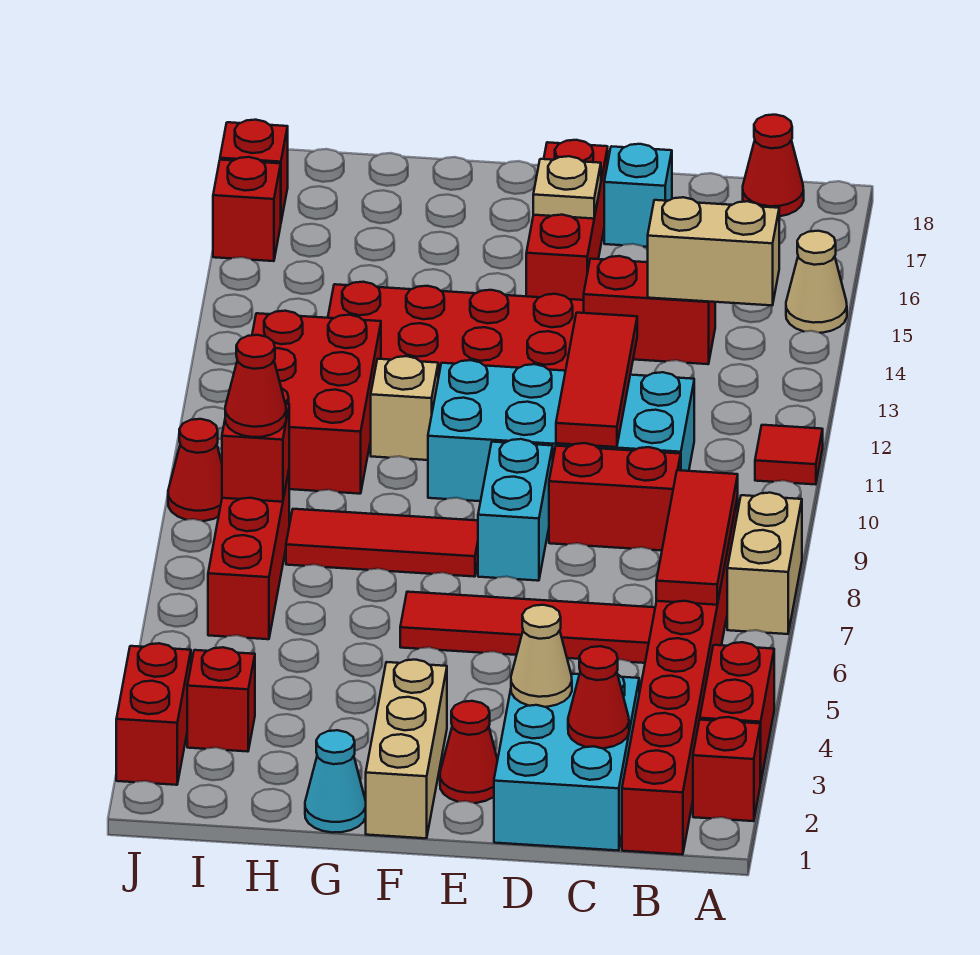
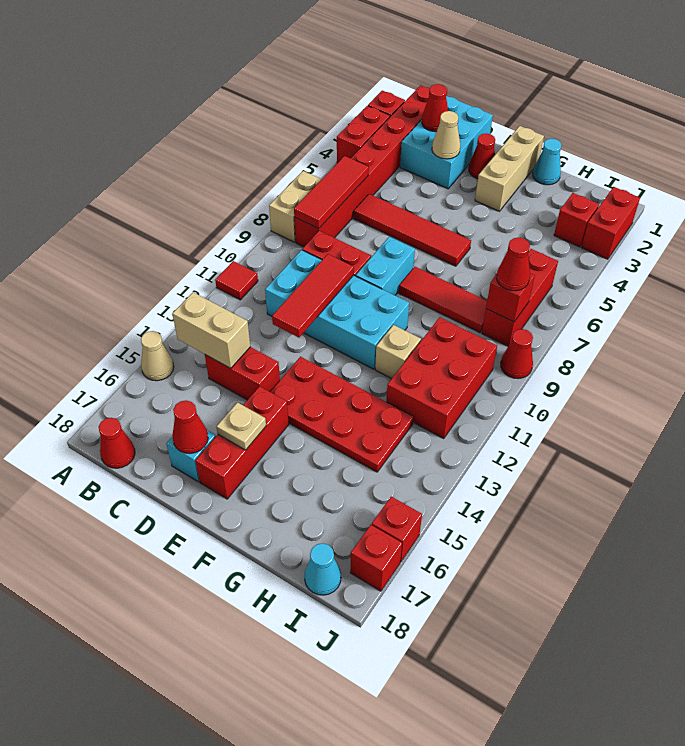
none -> red 1x1 cone [172,400,208,453]
none -> cyan 1x1 cone [305,543,341,595]

